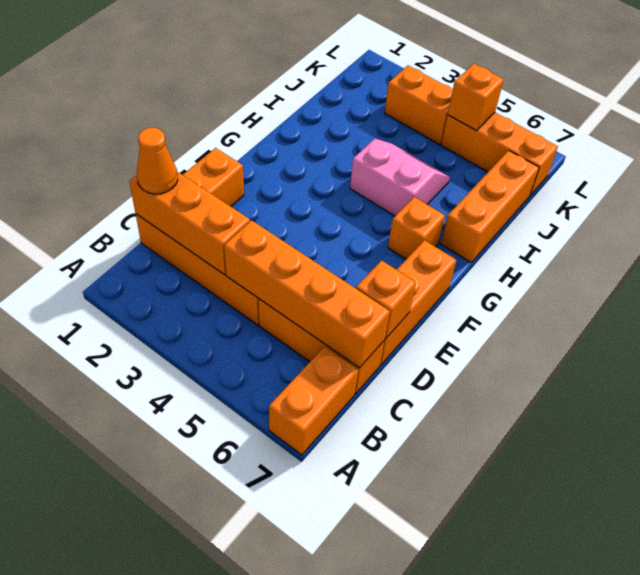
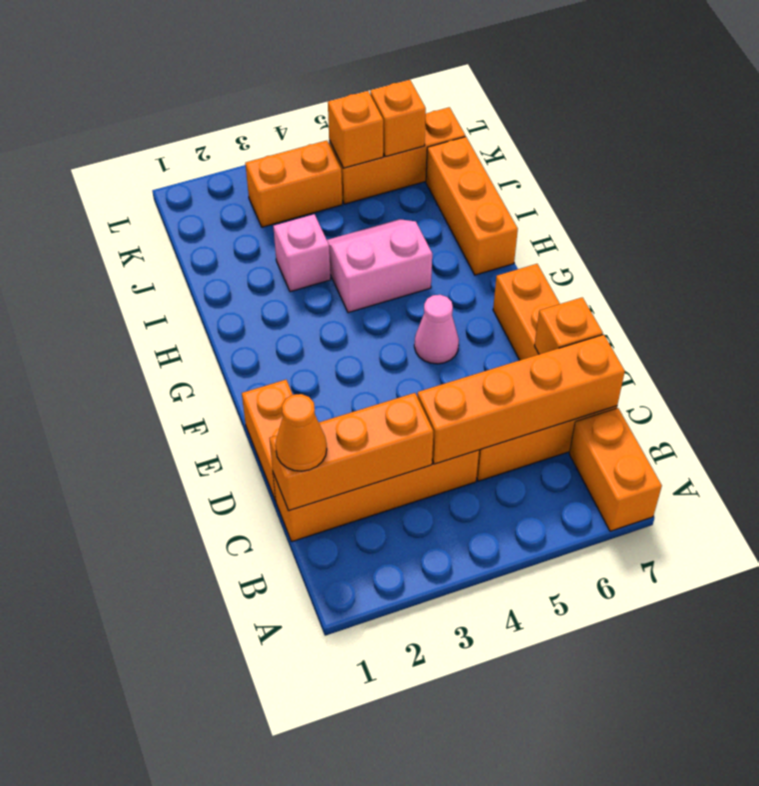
none -> pink 1x1 cone [414,295,459,364]
orange 1x1 brick [388,197,445,259] -> orange 1x1 brick moved to [370,80,426,157]
none -> pink 1x1 brick [273,214,331,292]

